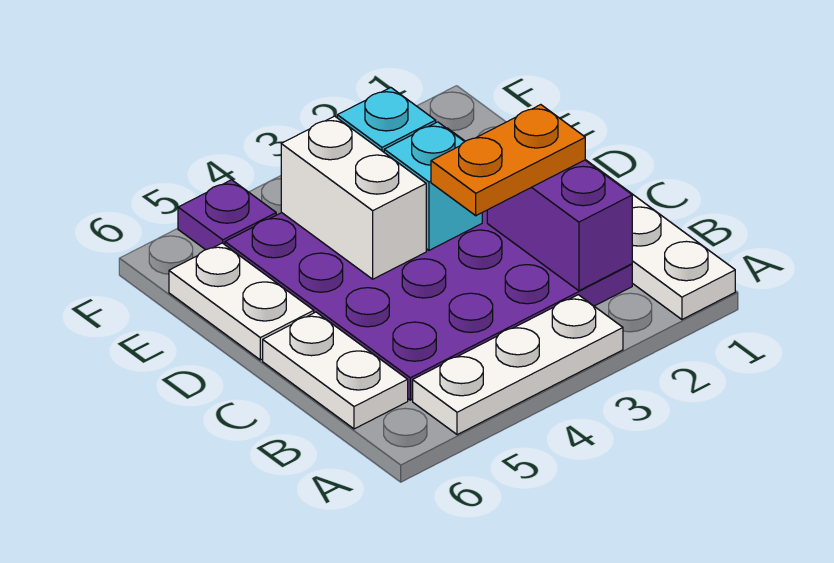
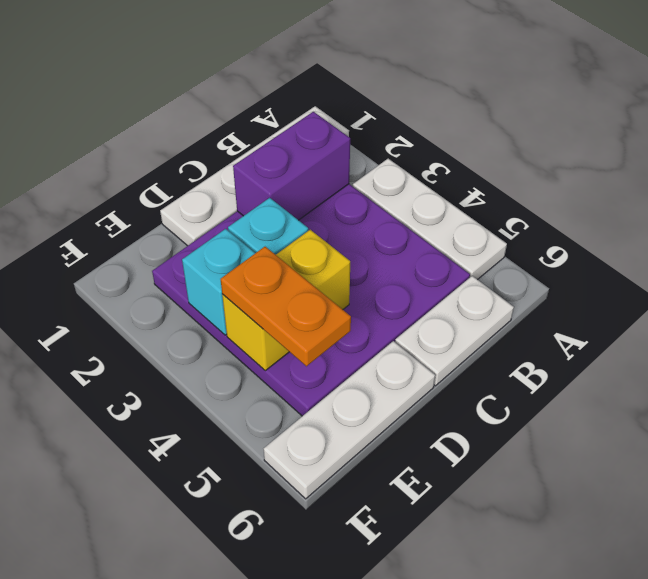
orange 1x2 plate [431,105,585,216] -> orange 1x2 plate moved to [221,247,351,366]
white 1x2 brick [281,116,426,279] -> yellow 1x2 brick [222,230,350,371]
white 1x2 plate [169,243,314,360] -> white 1x3 plate [264,341,435,499]
purple 1x1 plate [178,180,276,250] -> none

